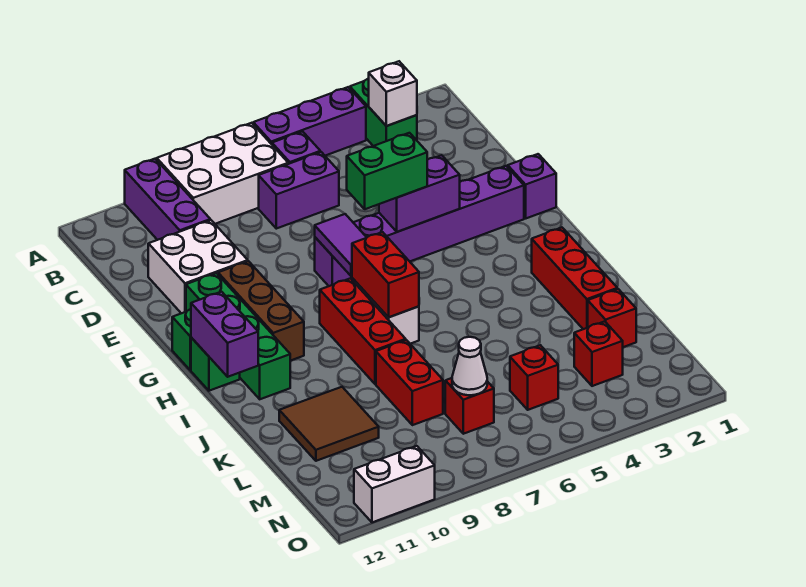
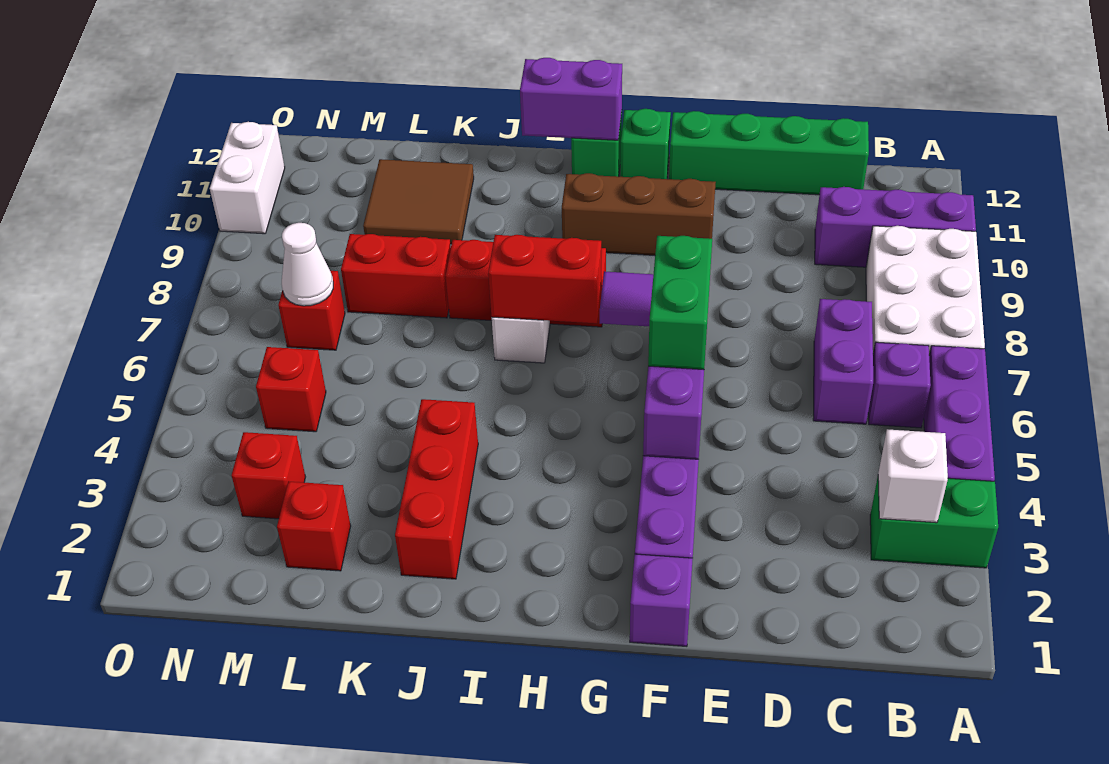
white 2x2 brick [148,220,248,313] -> none
green 1x4 brick [186,273,290,399] -> green 1x4 brick moved to [669,111,869,195]
red 1x3 brick [532,228,617,329] -> red 1x3 brick turned to [395,399,478,579]

